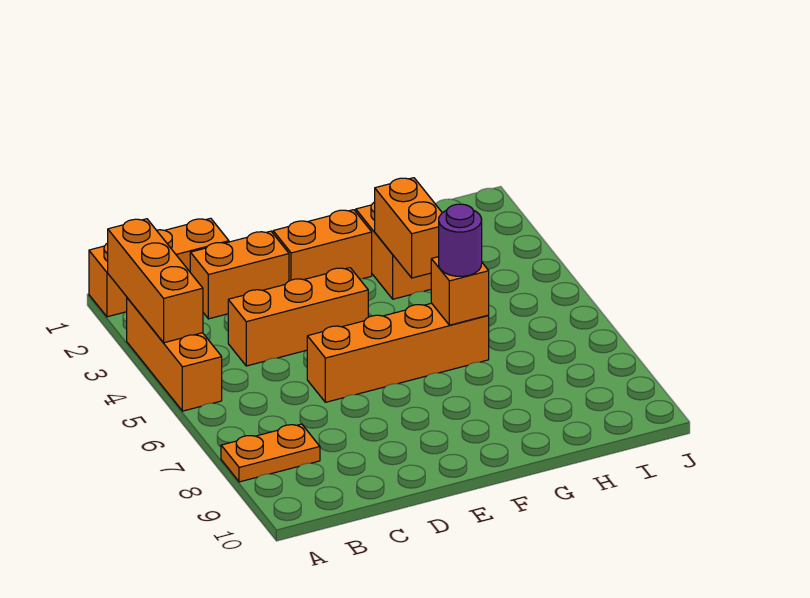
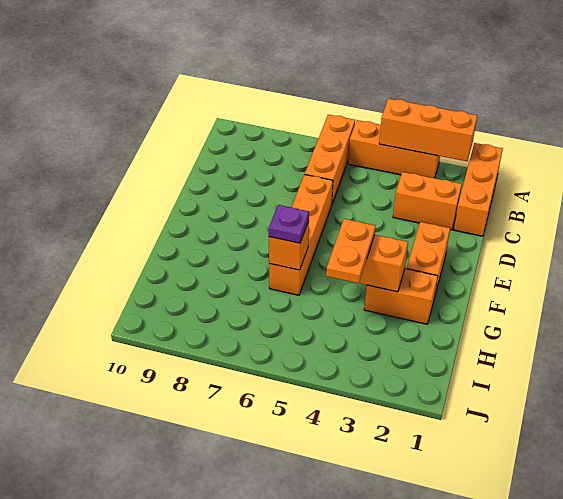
orange 1x2 plate [221,424,320,482] -> orange 1x2 plate moved to [326,219,375,283]
orange 1x2 brick [190,231,289,319] -> orange 1x2 brick turned to [393,172,462,230]
orange 1x3 brick [228,268,368,366] -> orange 1x3 brick moved to [305,115,355,204]
purple 1x1 round brick [439,204,482,276] -> purple 1x1 plate [269,205,309,243]

